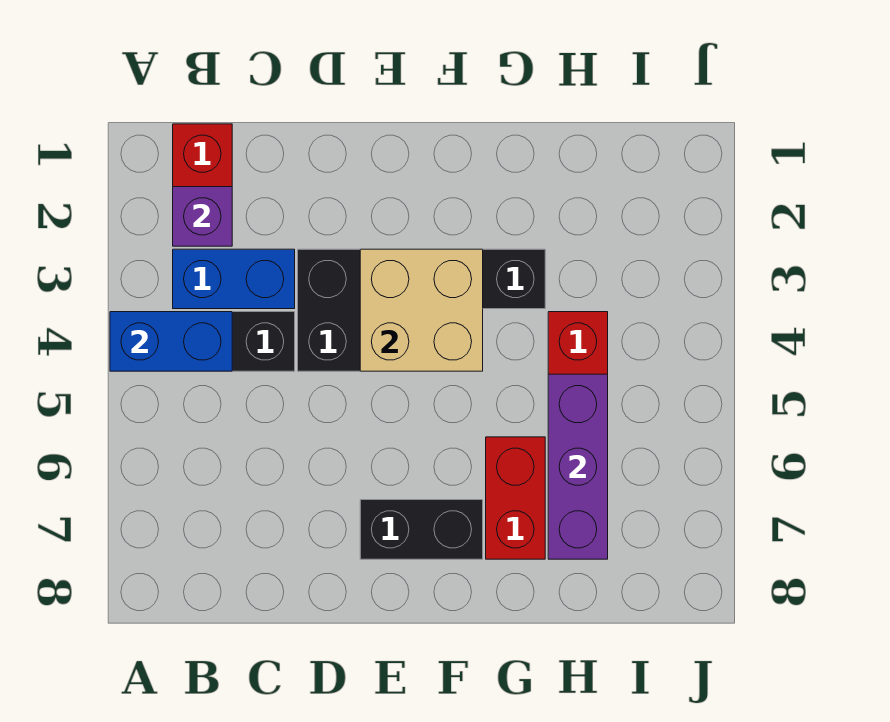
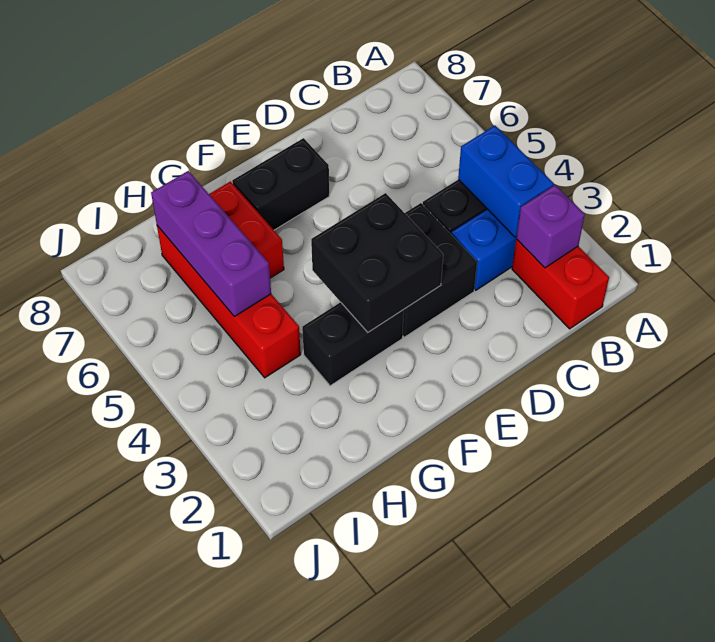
blue 1x2 brick [110,312,232,371] -> blue 1x2 brick turned to [458,126,554,237]
tan 2x2 brick [360,249,483,371] -> black 2x2 brick [311,193,443,332]

